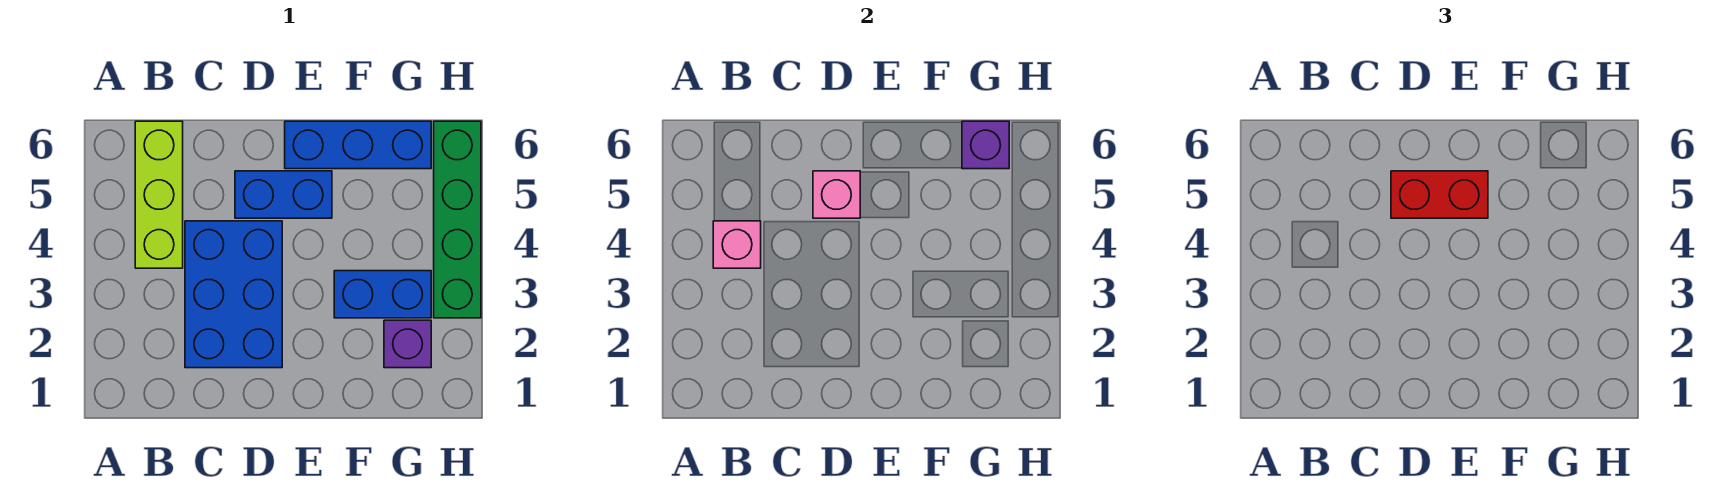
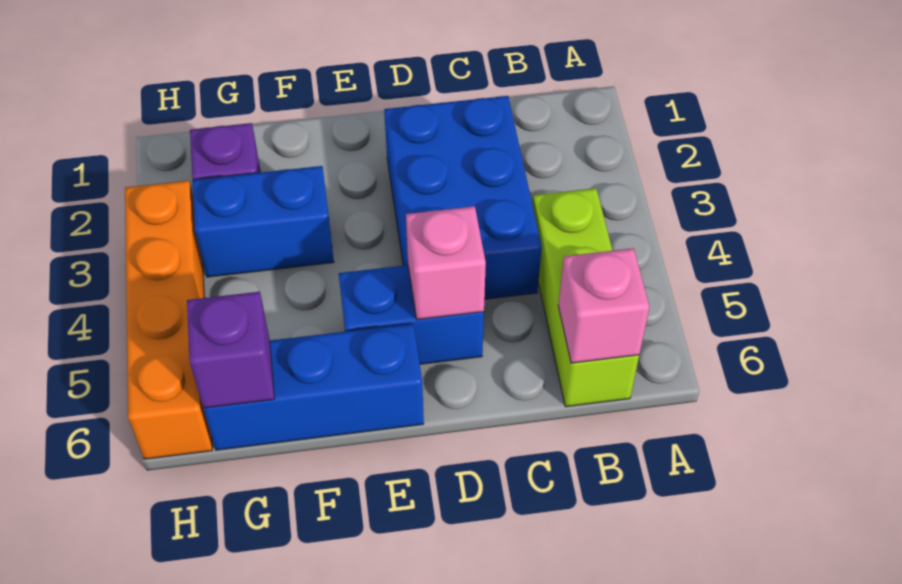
pink 1x1 brick [713,221,761,268] -> pink 1x1 brick moved to [558,248,649,363]
red 1x2 brick [1391,171,1488,218] -> none
green 1x4 brick [434,121,481,318] -> orange 1x4 brick [125,181,212,459]

